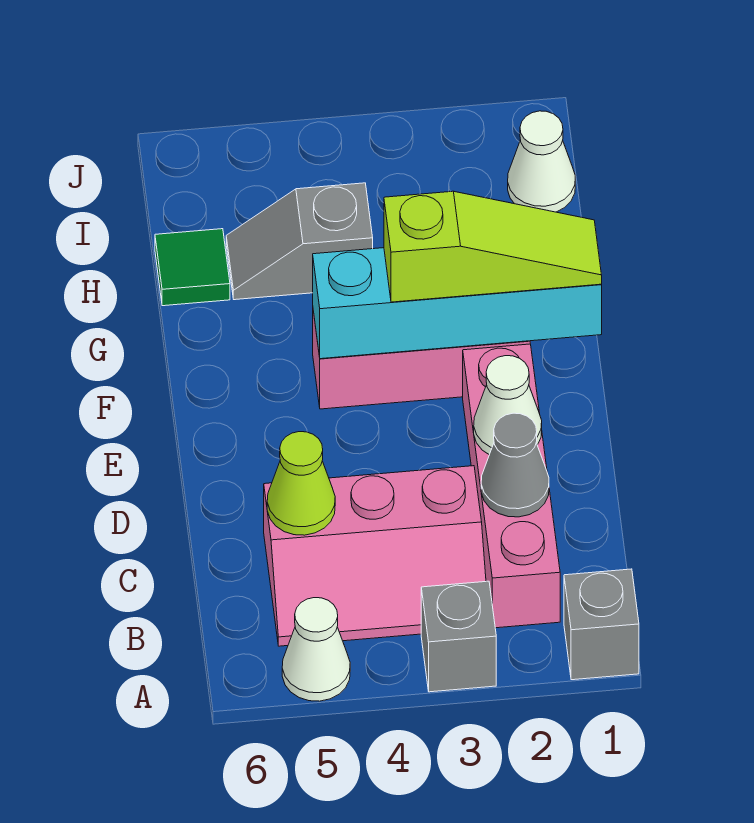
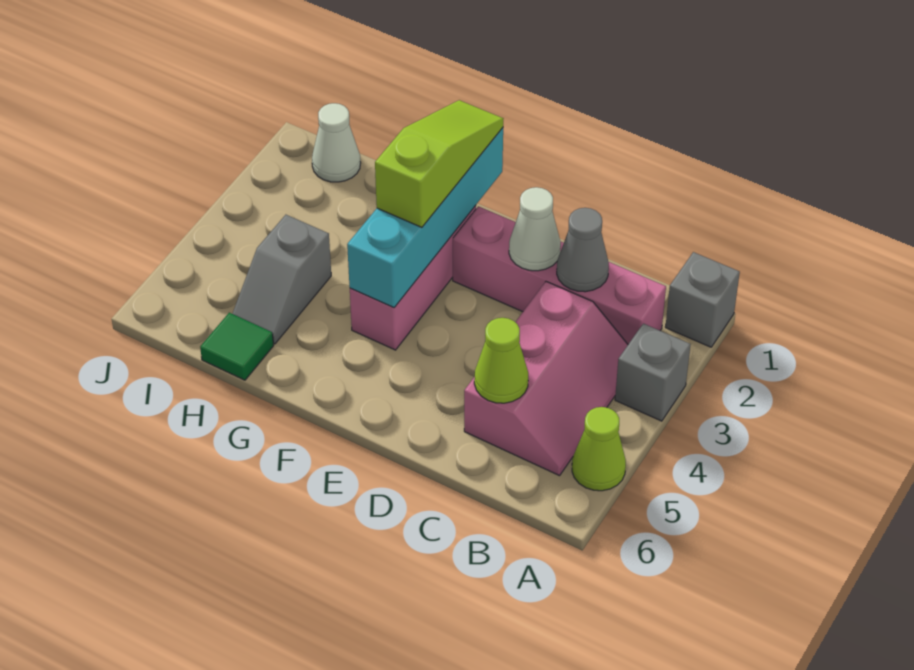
white 1x1 cone [282,598,350,701] -> lime 1x1 cone [572,407,626,491]

